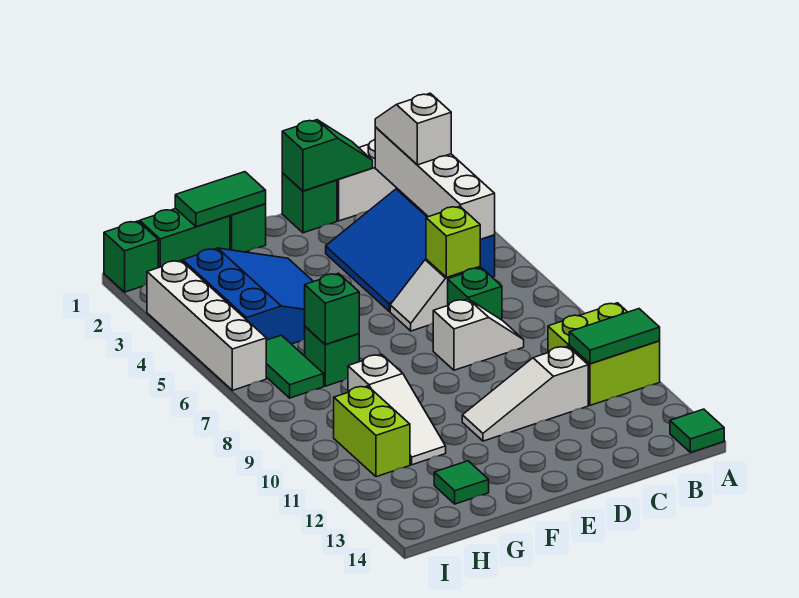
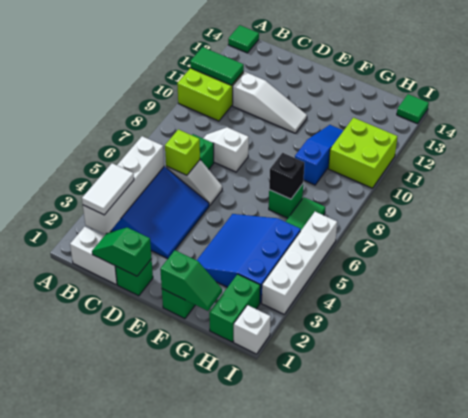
white 1x2 slope [375,93,451,165] -> white 1x2 tile [82,163,134,215]
green 1x2 tile [175,172,266,227] -> green 1x2 slope [160,250,222,311]
green 1x2 brick [140,209,230,268] -> green 1x2 brick turned to [209,274,260,342]
green 1x1 brick [305,273,359,344] -> black 1x1 brick [269,153,304,199]
white 1x3 slope [348,354,446,465] -> blue 1x3 slope [295,125,344,185]
green 1x1 tile [434,461,489,504] -> green 1x1 tile moved to [397,94,429,124]
lime 1x2 brick [334,386,410,477] -> lime 2x2 brick [328,118,397,188]
green 1x1 brick [104,221,158,292] -> white 1x1 brick [234,305,271,354]

